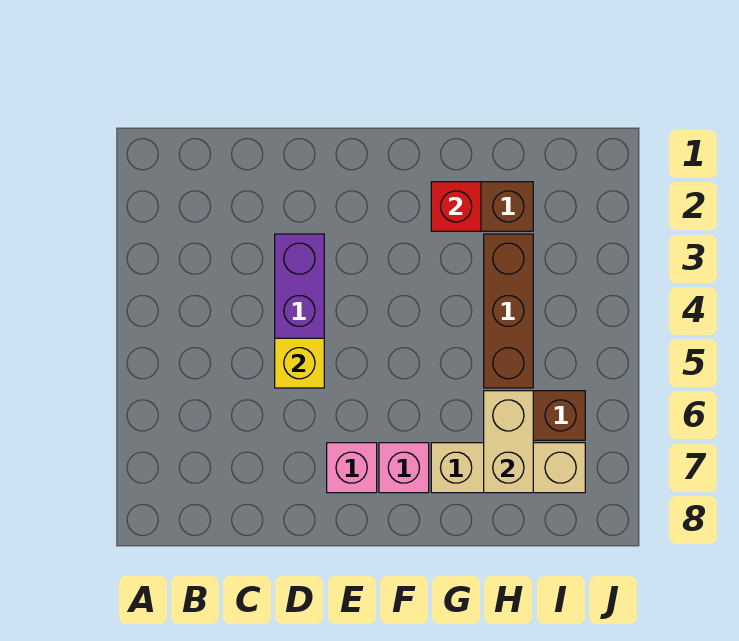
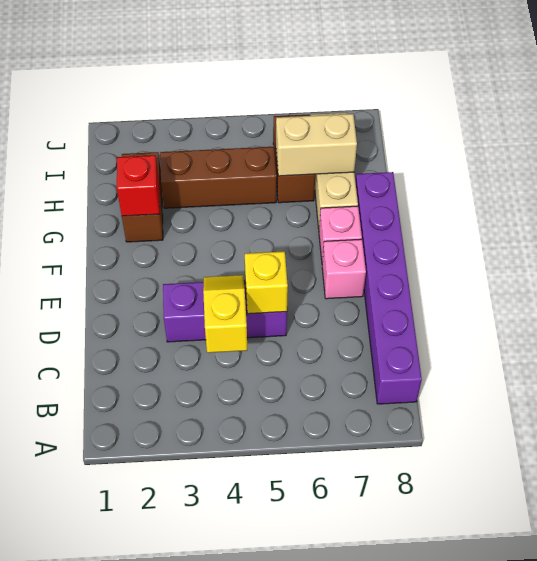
none -> purple 1x6 brick [355,172,422,404]
none -> yellow 1x2 slope [203,275,247,353]

